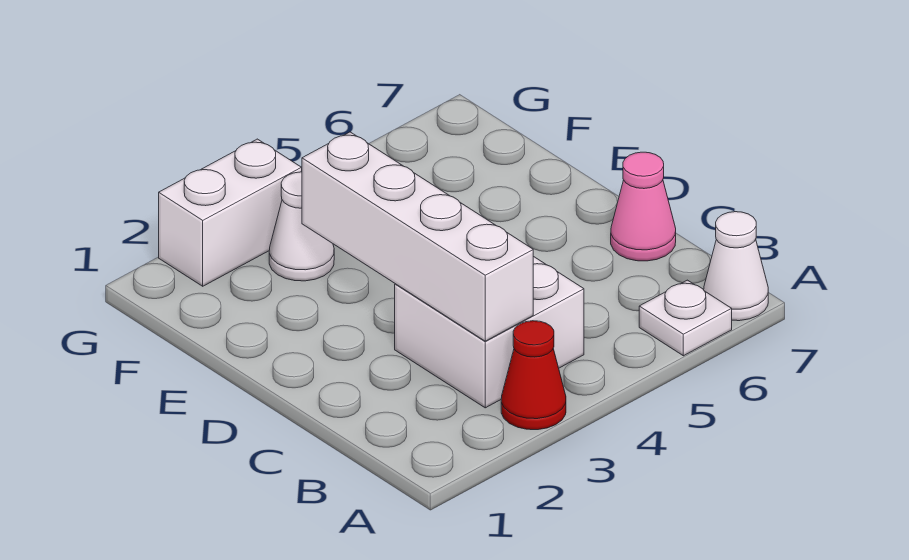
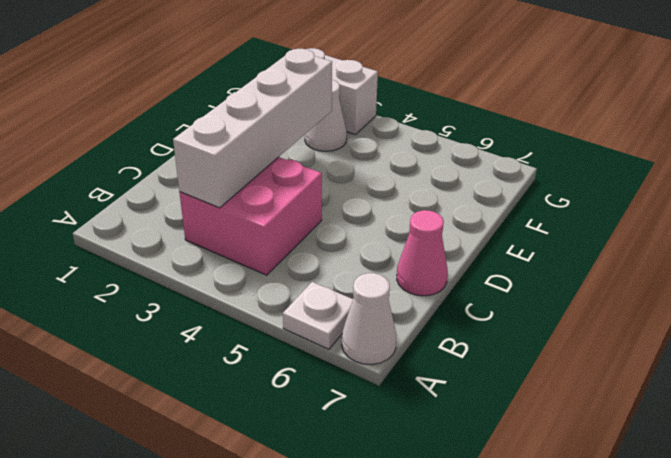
red 1x1 cone [501,321,566,430] -> none
white 2x2 brick [395,256,584,408] -> pink 2x2 brick [179,157,322,275]

